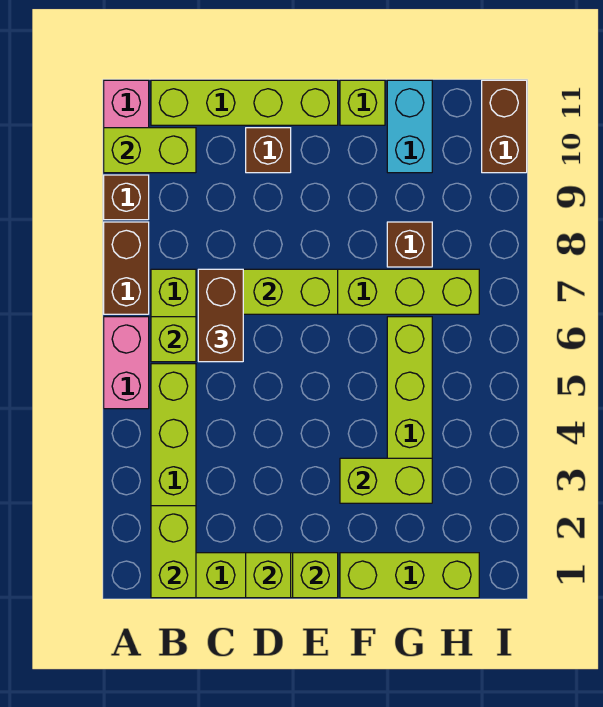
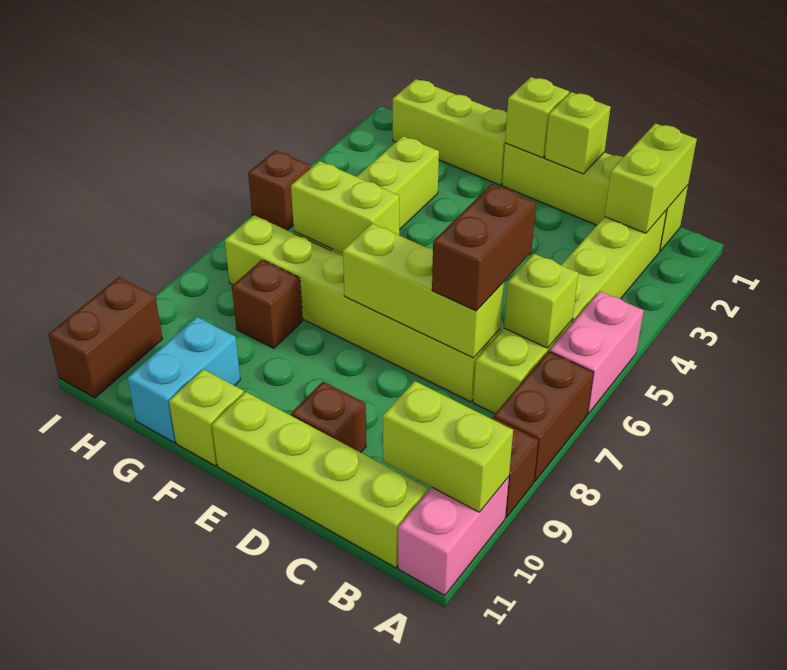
lime 1x2 brick [340,458,432,503] -> lime 1x2 brick moved to [291,161,399,254]
none -> brown 1x1 brick [248,150,311,230]

